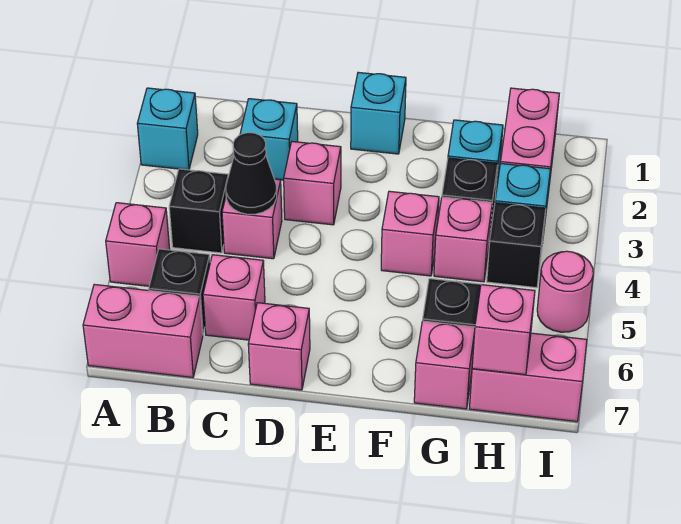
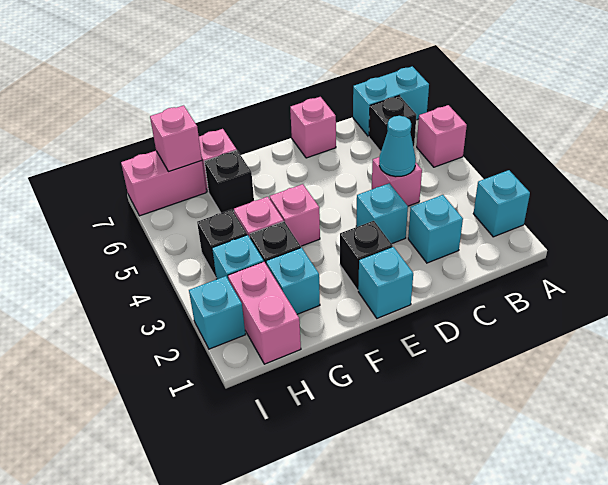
pink 1x2 brick [83,284,203,378] -> cyan 1x2 brick [353,66,429,136]
black 1x1 brick [169,169,228,253] -> black 1x1 brick moved to [340,221,393,290]
black 1x1 cone [226,133,277,214] -> cyan 1x1 cone [379,116,416,177]
pink 1x1 brick [203,255,265,340] -> none
pink 1x1 brick [284,142,341,225] -> cyan 1x1 brick [356,183,408,244]
none -> cyan 1x1 brick [189,276,245,349]
pink 1x1 round brick [537,251,593,332] -> none

